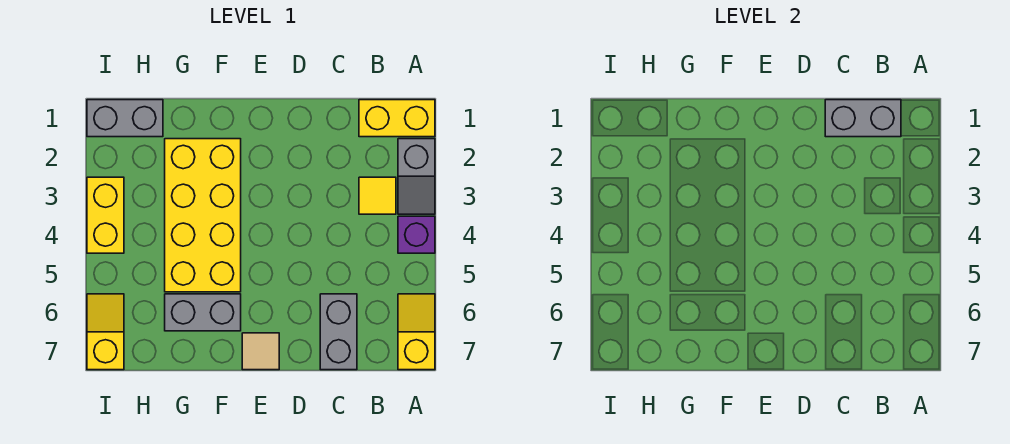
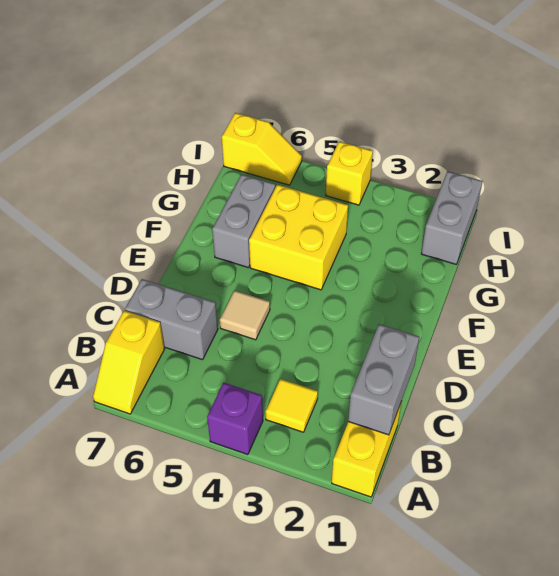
grey 1x2 slope [398,139,435,214] -> none
yellow 1x2 slope [398,294,435,370] -> yellow 1x2 slope turned to [93,311,165,414]
tan 1x1 tile [242,333,279,370] -> tan 1x1 tile moved to [220,291,270,340]
yellow 2x4 brick [165,139,241,292] -> yellow 2x2 brick [249,185,348,290]
yellow 1x2 brick [87,177,124,253] -> yellow 1x1 brick [326,142,373,205]

